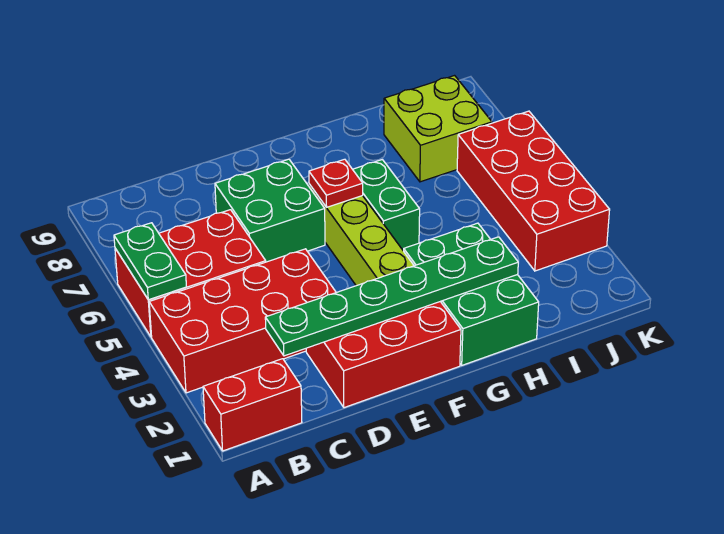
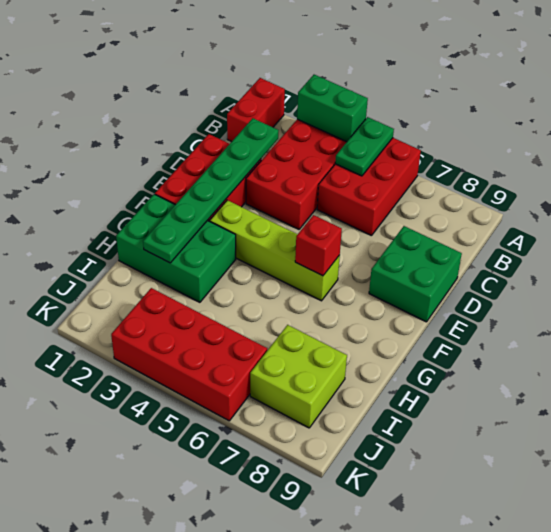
green 1x2 plate [114,223,186,300] -> green 1x2 plate turned to [335,117,394,176]
green 2x2 brick [215,159,325,262] -> green 2x2 brick moved to [369,226,462,322]
red 1x1 plate [309,159,363,207] -> red 1x1 brick [295,215,342,276]
green 1x2 brick [353,160,420,251] -> green 1x2 brick moved to [297,75,368,142]

